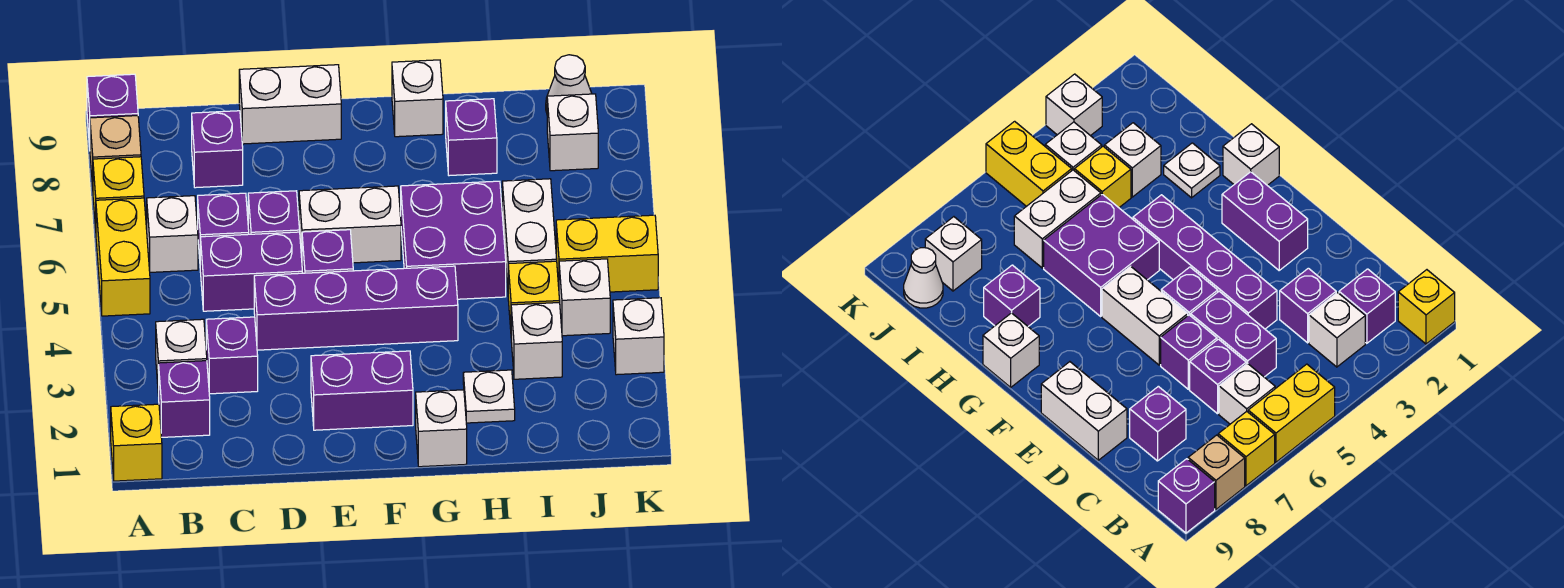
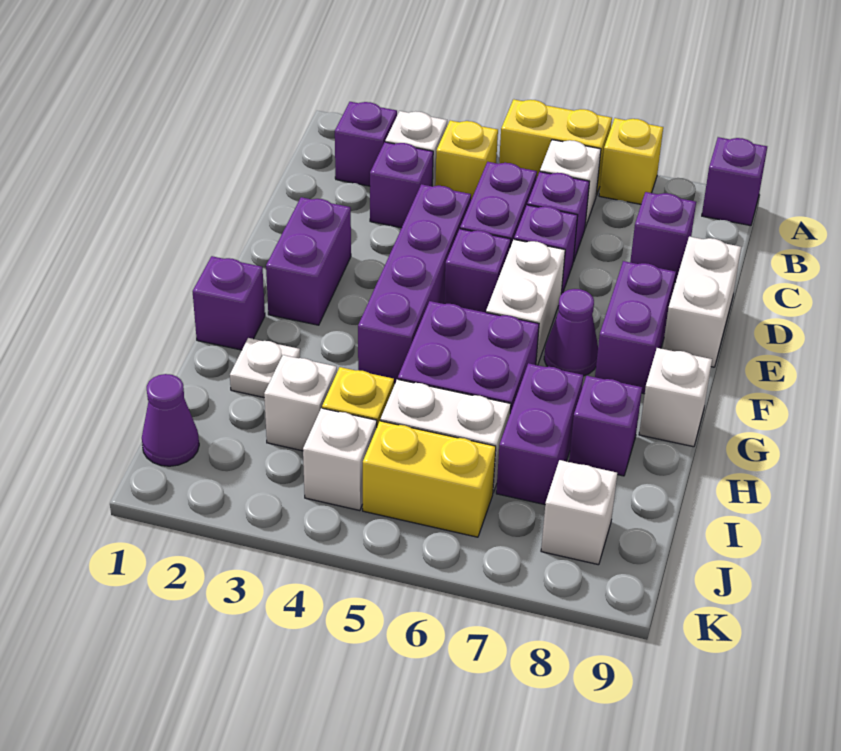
yellow 1x1 brick [111,404,162,481] -> yellow 1x1 brick moved to [435,120,498,200]
tan 1x1 brick [90,116,141,188] -> none
none -> purple 1x2 brick [595,261,676,394]
none -> purple 1x1 cone [544,289,598,376]
white 1x1 brick [416,390,467,467] -> purple 1x1 brick [193,256,265,350]
none -> purple 1x2 brick [496,363,583,505]
none -> purple 1x1 cone [142,374,199,466]
yellow 1x2 brick [556,215,658,292] -> yellow 1x2 brick turned to [363,421,496,537]
white 1x1 cone [546,55,592,113] -> none
white 1x1 brick [613,298,664,375] -> none

